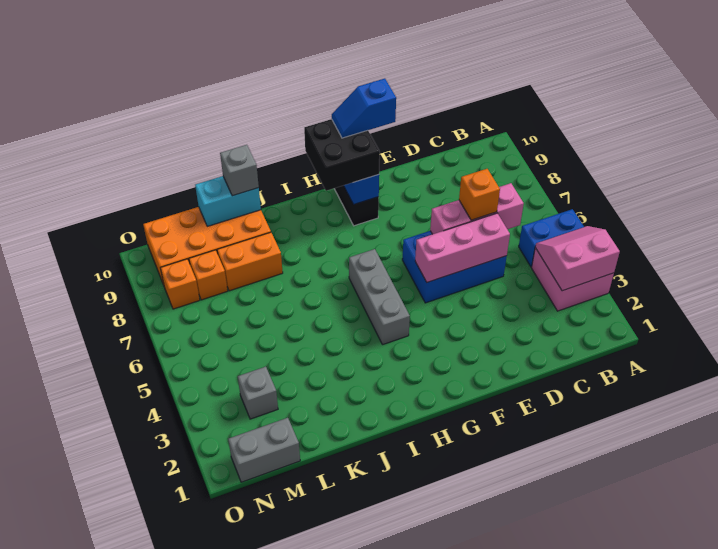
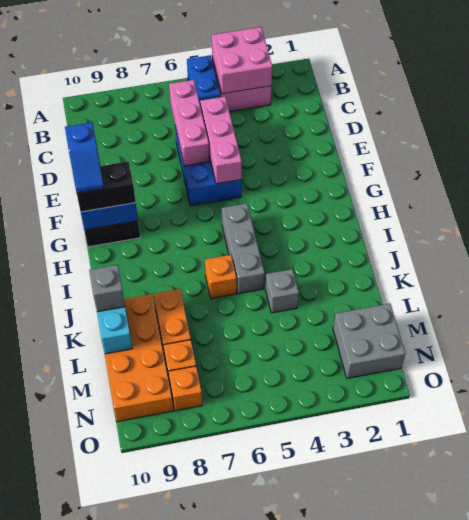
pink 2x2 slope [535,226,620,291] -> pink 2x2 brick [212,27,272,94]
orange 1x1 brick [459,169,500,220] -> orange 1x1 brick moved to [205,255,237,298]
black 2x2 brick [304,119,380,191] -> black 1x2 brick [77,161,136,212]
grey 1x3 brick [349,249,410,345] -> grey 1x3 brick turned to [222,203,265,294]
grey 1x2 brick [228,418,300,482] -> grey 2x2 brick [333,304,405,378]
grey 1x1 brick [238,367,278,419] -> grey 1x1 brick moved to [266,269,299,313]

